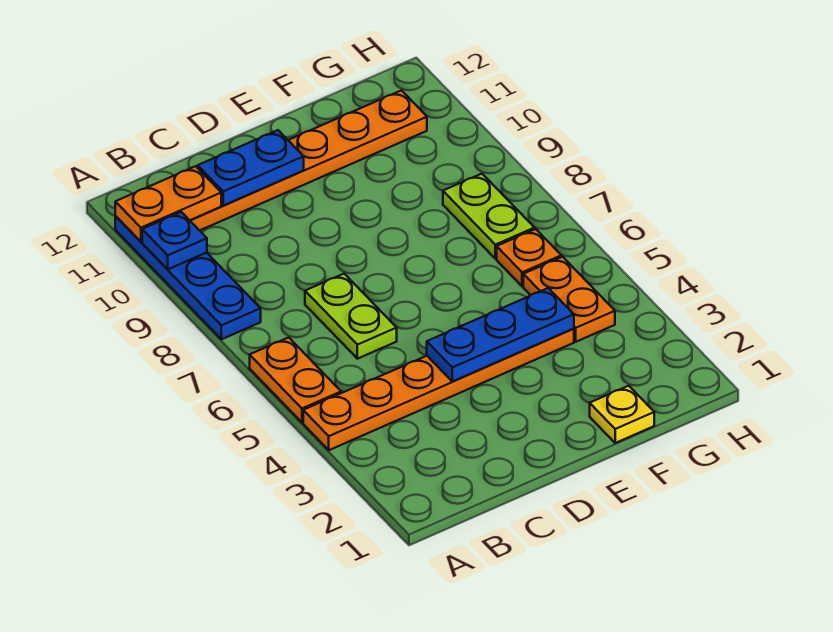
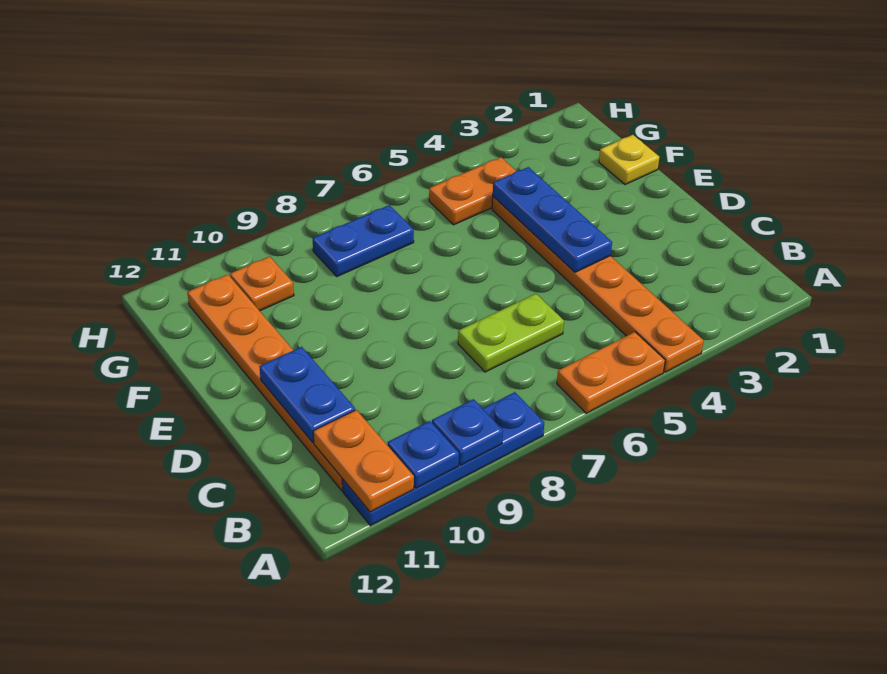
none -> blue 1x1 plate [432,399,503,465]
orange 1x1 plate [497,229,561,286] -> orange 1x1 plate moved to [230,256,294,311]
lime 1x2 plate [443,174,535,259] -> blue 1x2 plate [313,205,414,276]

